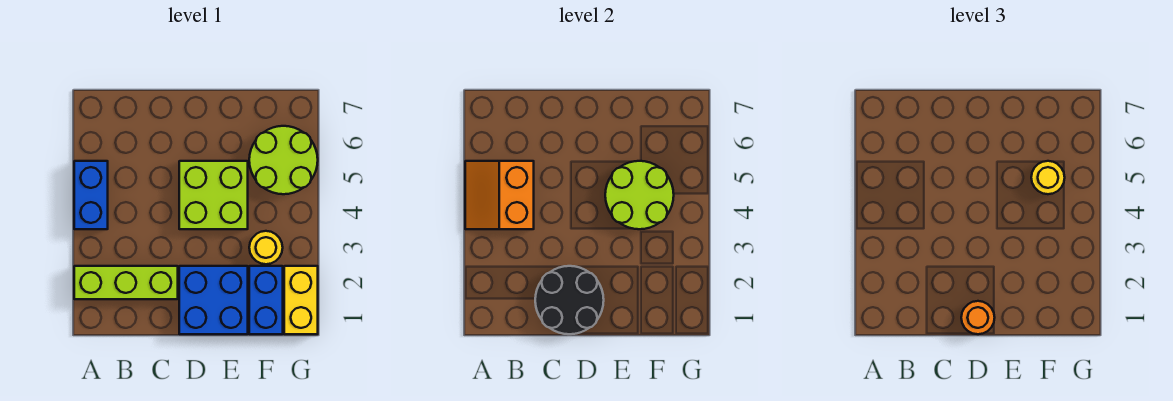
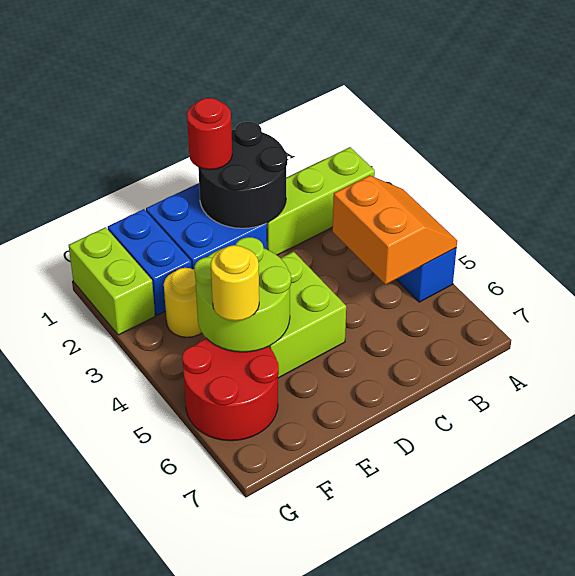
orange 1x1 round brick [961,301,995,334] -> red 1x1 round brick [187,98,232,170]
lime 2x2 round brick [249,126,318,194] -> red 2x2 round brick [182,338,279,441]
yellow 1x2 brick [284,266,318,334] -> lime 1x2 brick [69,227,155,335]

